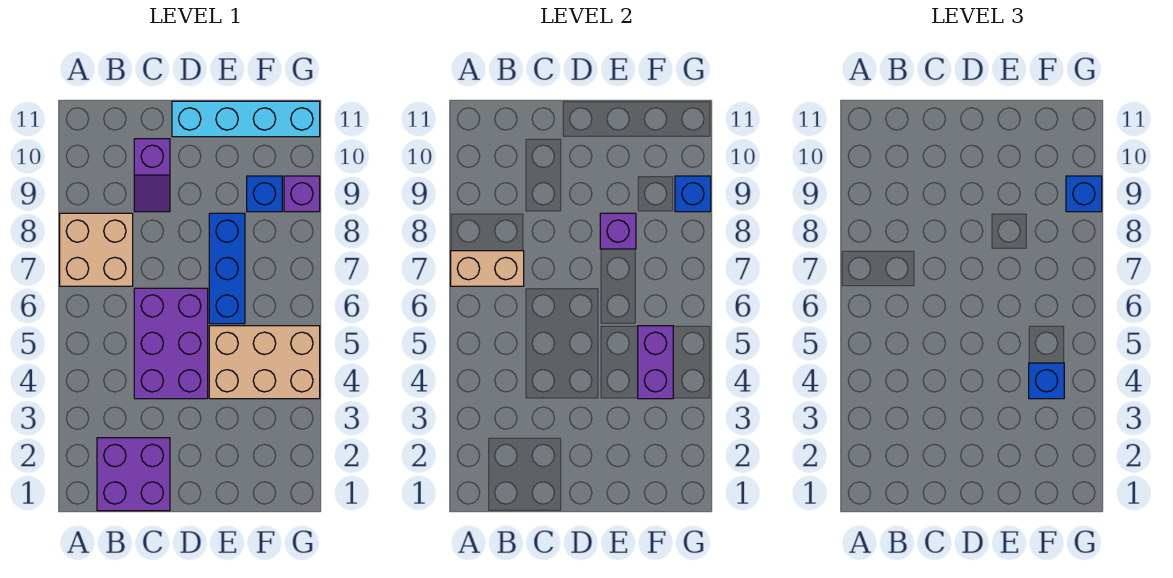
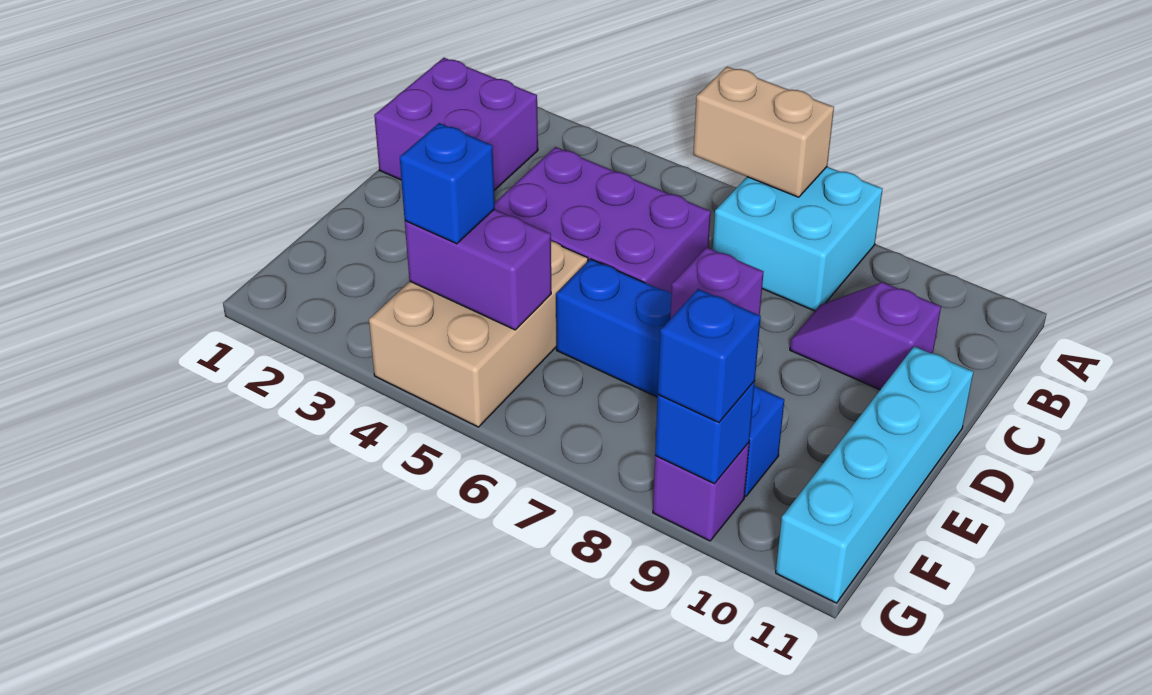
tan 2x2 brick [60,213,133,286] -> cyan 2x2 brick [712,167,883,311]
tan 1x2 brick [451,251,524,286] -> tan 1x2 brick turned to [693,67,834,197]

